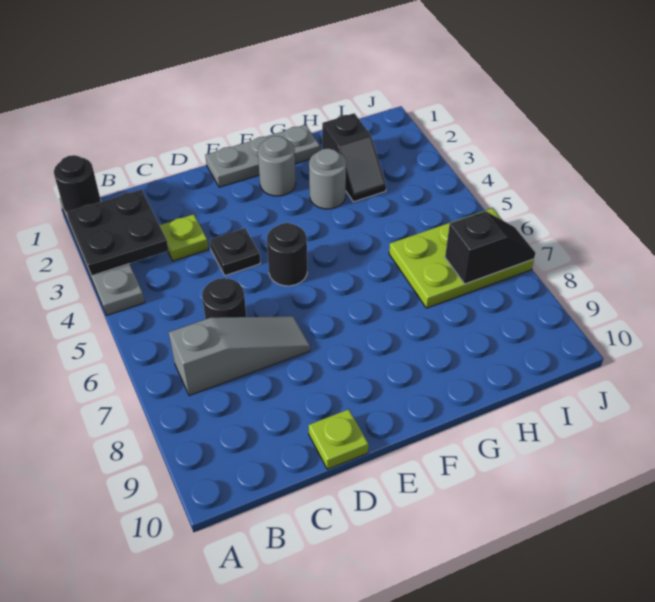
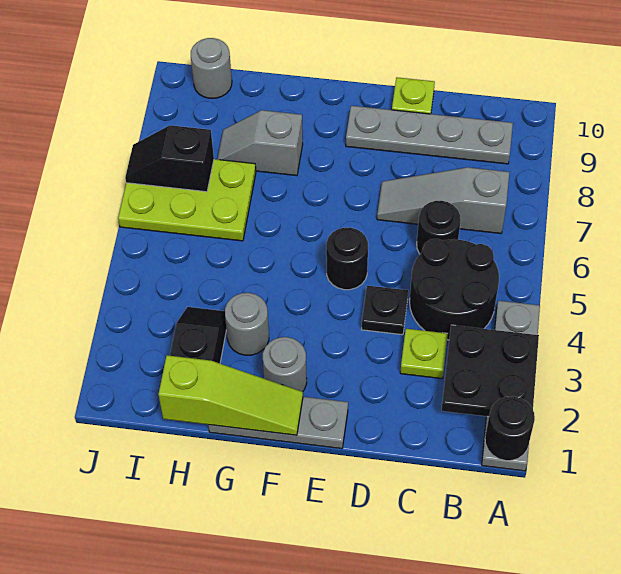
none -> black 2x2 round brick [410,239,499,340]
none -> grey 1x4 plate [346,106,513,164]
none -> lime 1x3 slope [158,355,303,435]
none -> grey 1x2 slope [217,110,303,176]
none -> grey 1x1 round brick [191,38,232,98]

